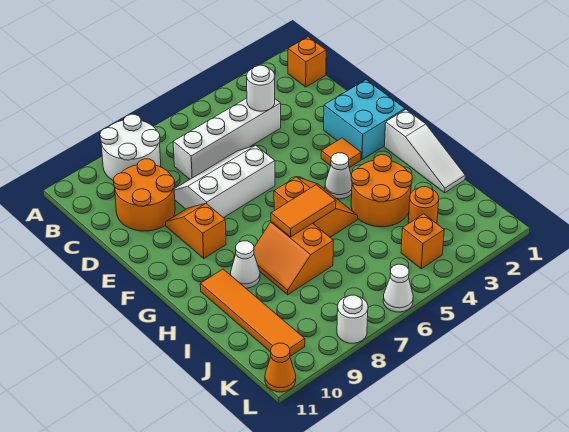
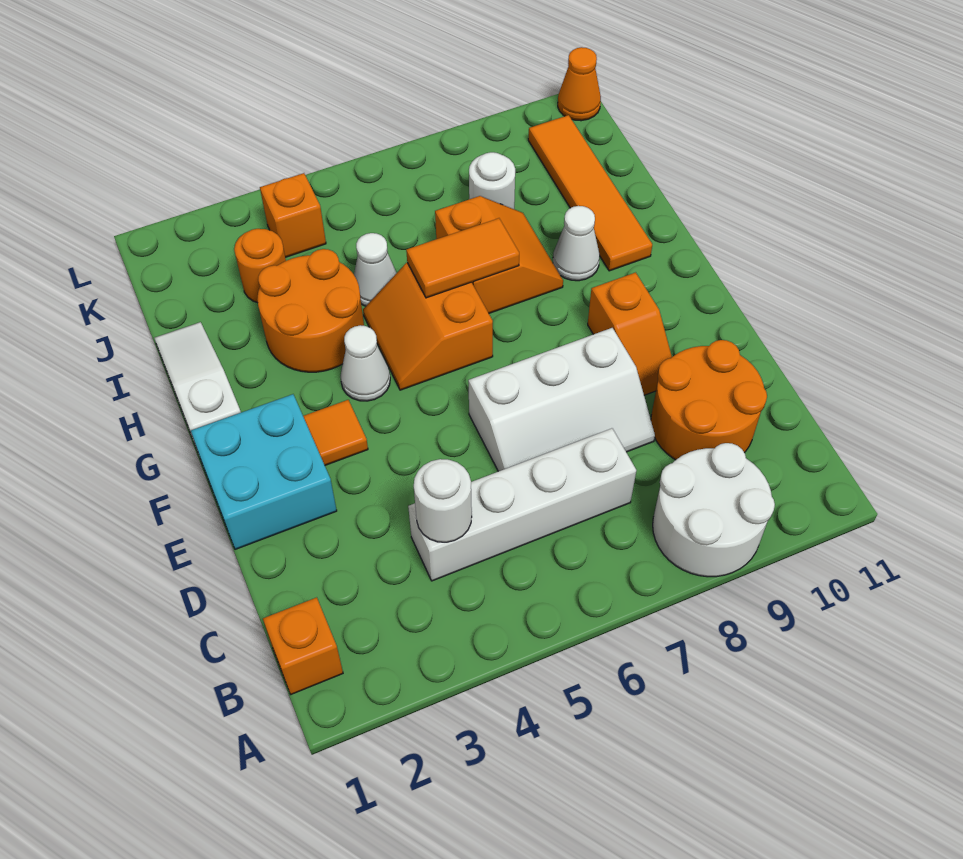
white 1x1 cone [383,264,413,312] -> white 1x1 cone moved to [354,233,396,306]
white 1x1 round brick [337,295,368,343] -> white 1x1 round brick moved to [469,152,515,209]

